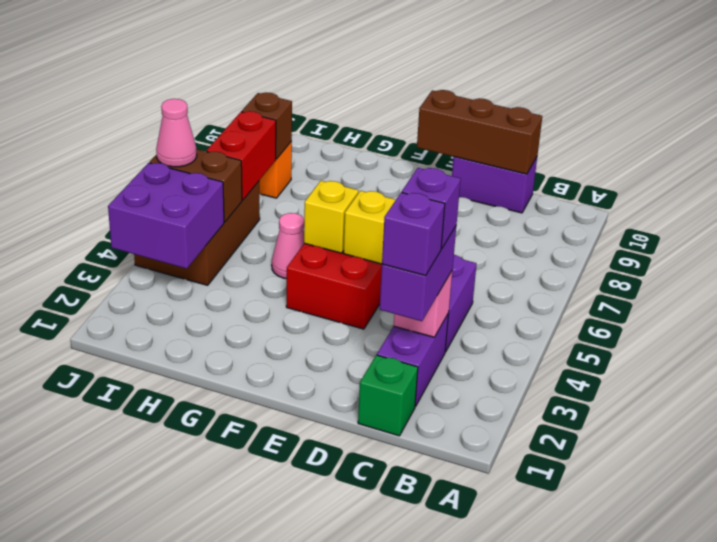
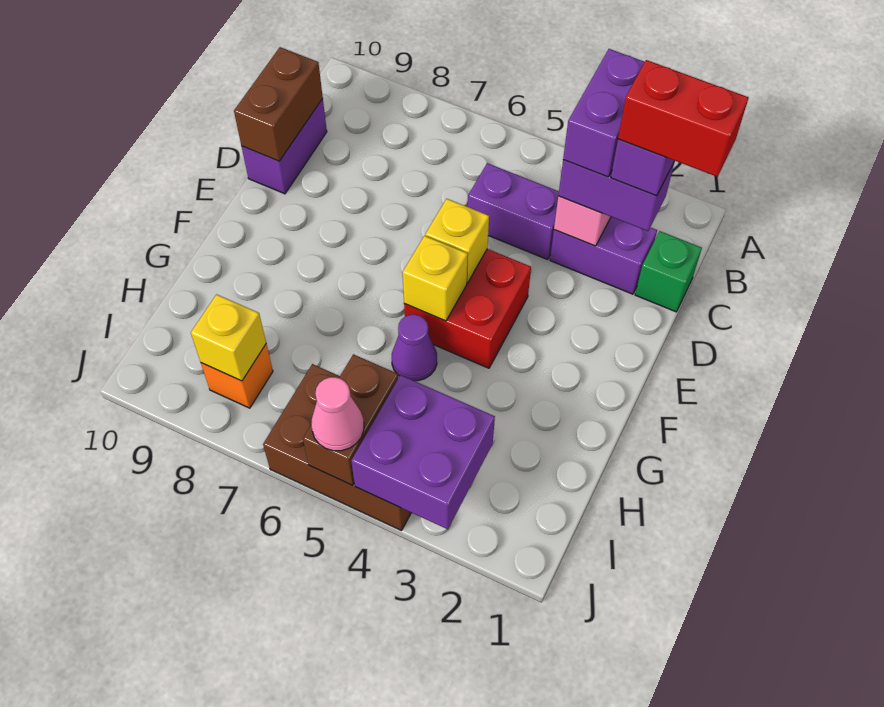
purple 1x1 brick [402,168,461,249] -> purple 1x2 brick [563,49,645,177]
brown 1x3 brick [417,90,542,174] -> brown 1x2 brick [234,47,323,161]
pink 1x1 cone [272,213,304,279] -> purple 1x1 cone [392,314,437,381]
red 1x2 brick [206,111,276,200] -> red 1x2 brick moved to [618,60,749,177]
brown 1x1 brick [242,92,292,159] -> yellow 1x1 brick [191,294,266,381]

